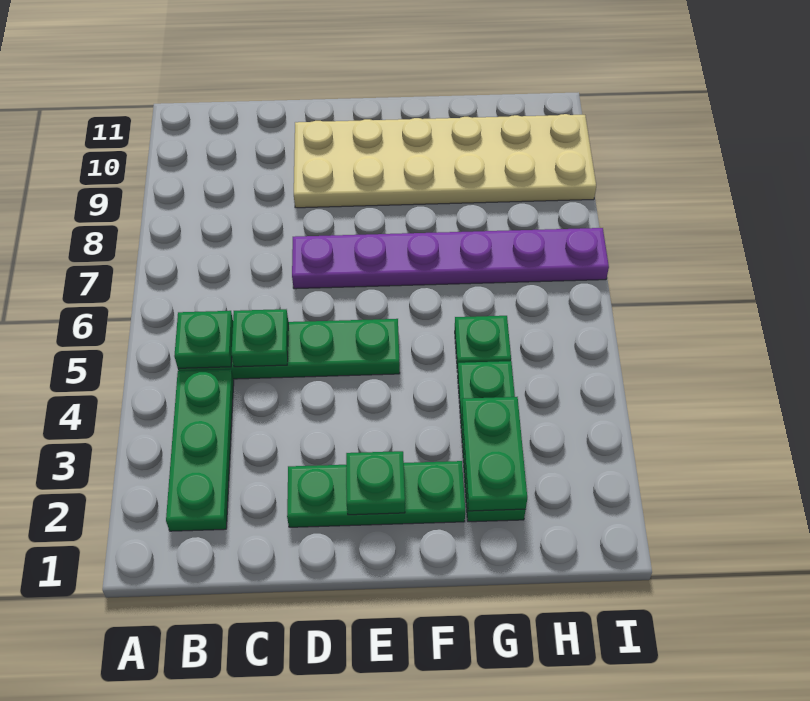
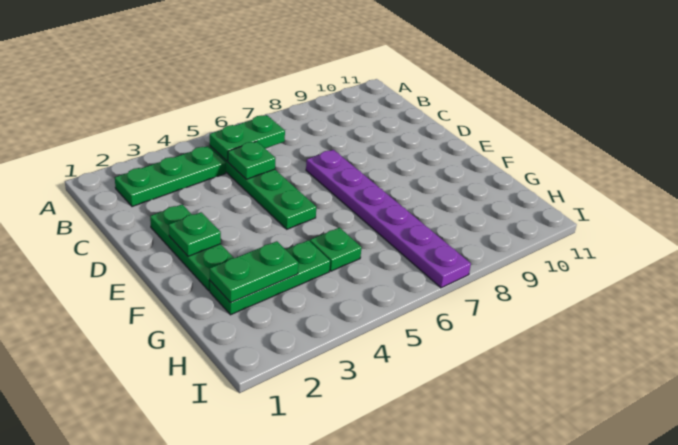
green 1x1 plate [174,311,233,368] -> green 1x2 plate [210,115,285,161]
tan 2x6 plate [294,114,596,208] -> none

